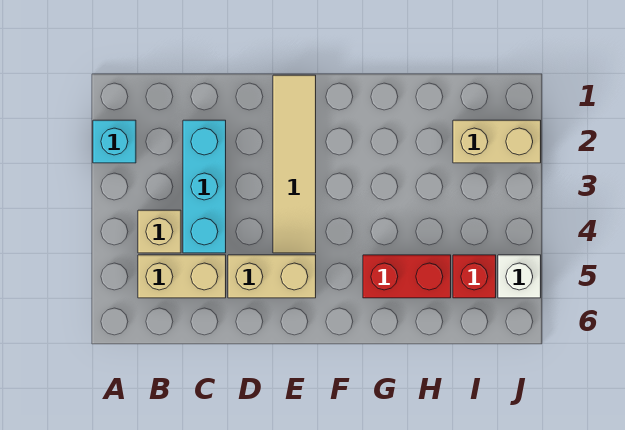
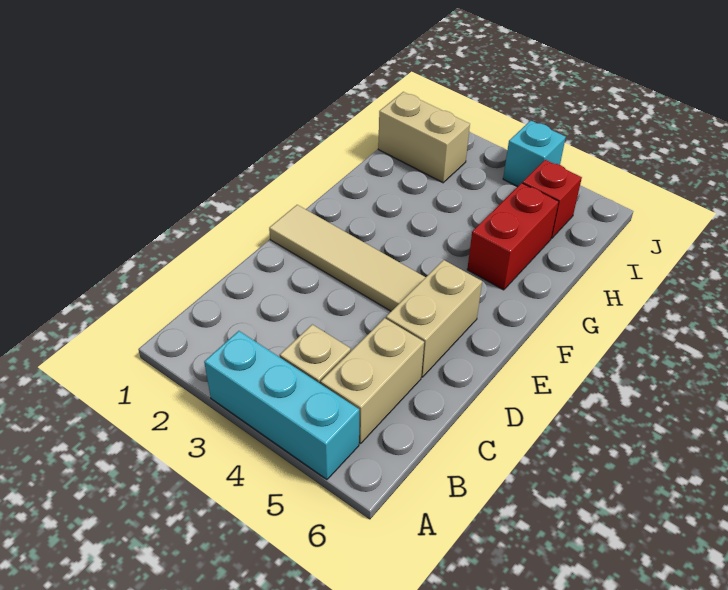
cyan 1x1 brick [93,120,136,163] -> cyan 1x1 brick moved to [503,121,566,187]
cyan 1x3 brick [183,120,226,253] -> cyan 1x3 brick moved to [204,331,359,480]
tan 1x2 brick [453,120,541,163] -> tan 1x2 brick turned to [378,92,470,183]
white 1x1 brick [498,255,541,298] -> none

